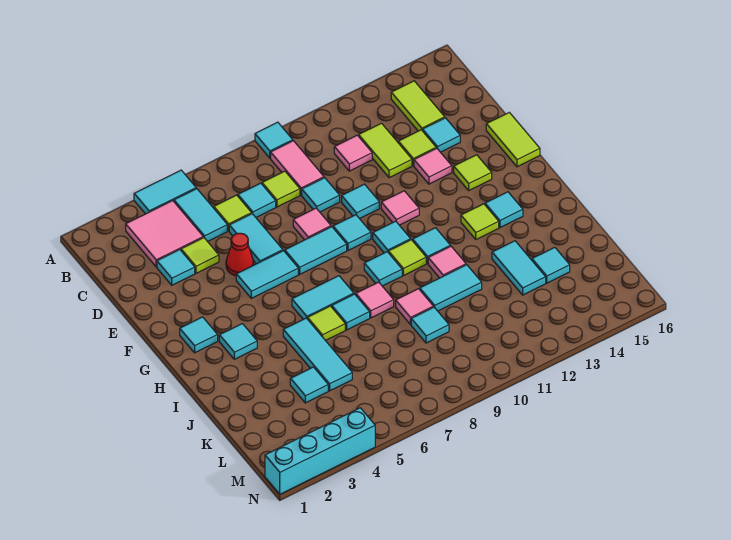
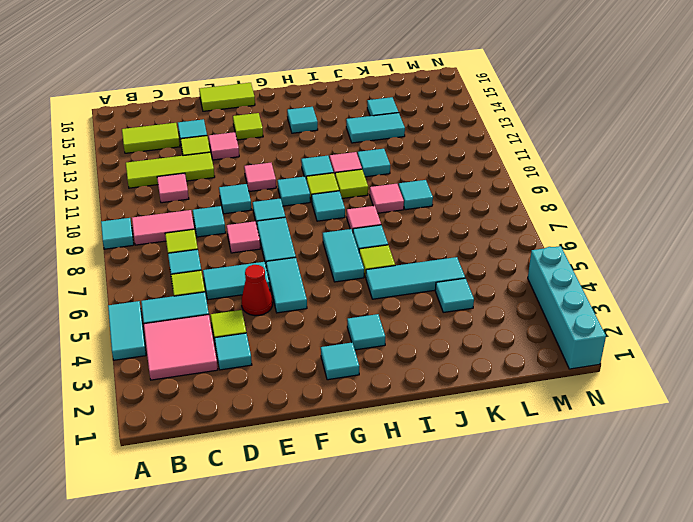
lime 1x2 tile [359,123,412,178] -> lime 1x3 tile [126,152,215,188]
lime 1x1 tile [461,204,499,239] -> lime 1x1 tile moved to [335,169,368,198]
cyan 1x2 tile [420,265,482,311] -> cyan 1x1 tile [358,149,390,177]

